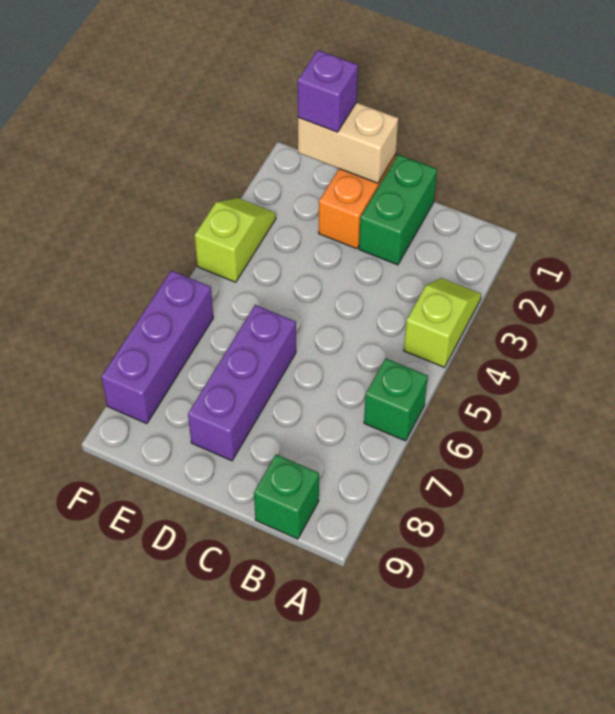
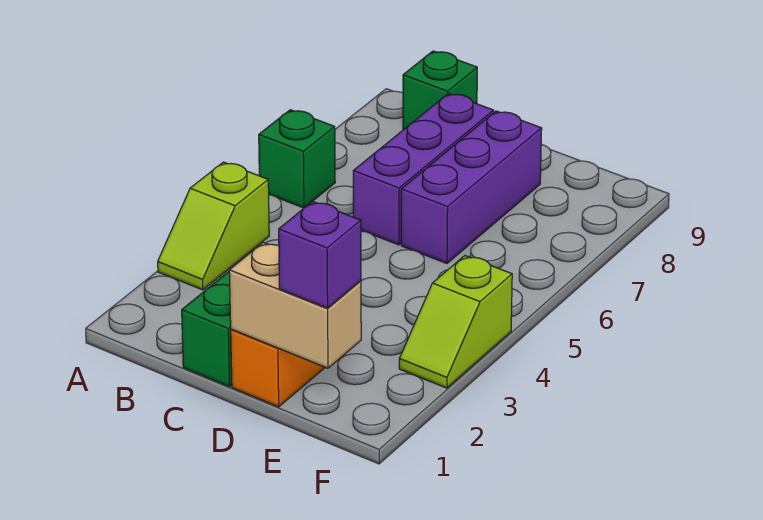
purple 1x3 brick [101,271,213,424] -> purple 1x3 brick moved to [353,93,494,245]

